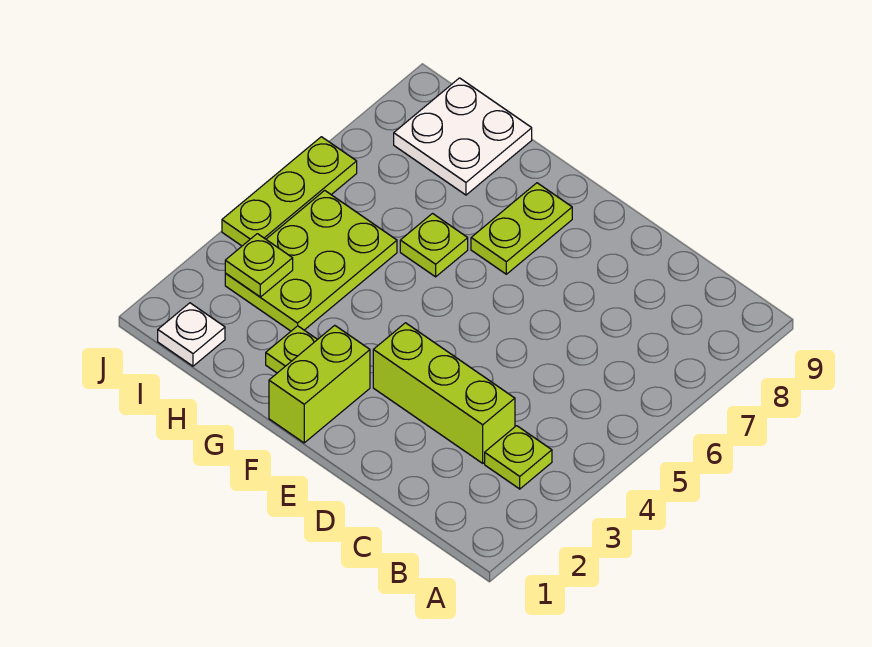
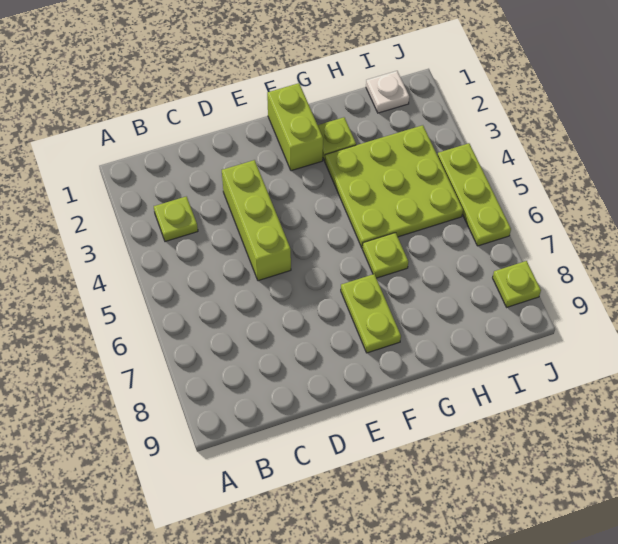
lime 1x3 brick [373,323,515,463] -> lime 1x3 brick turned to [222,160,291,281]
lime 2x3 plate [225,190,397,331] -> lime 3x3 plate [324,125,463,248]
white 2x2 plate [394,78,532,195] -> none
lime 1x1 plate [225,234,293,297] -> lime 1x1 plate moved to [493,261,541,307]

